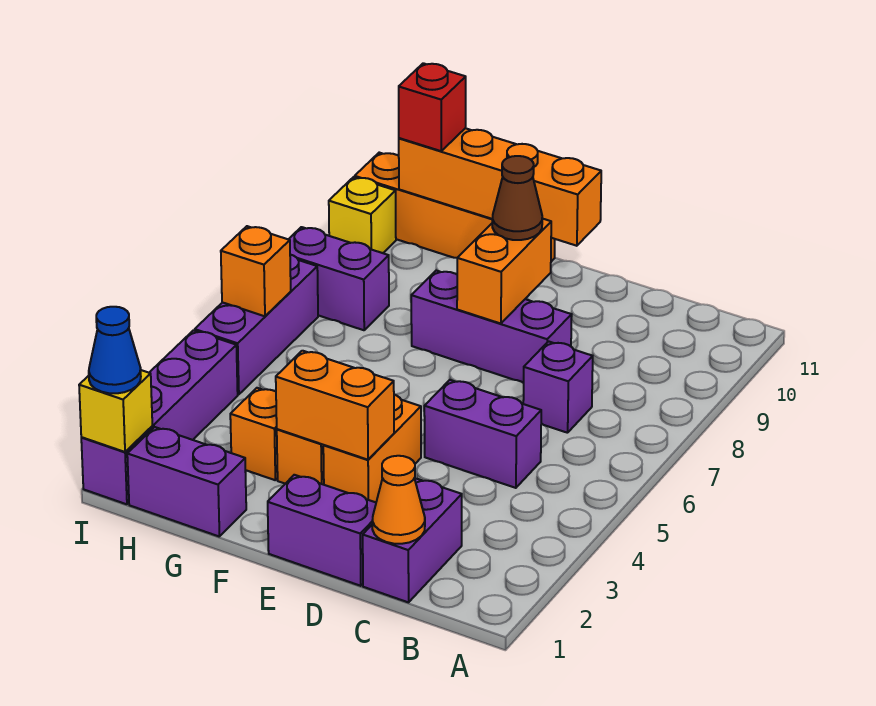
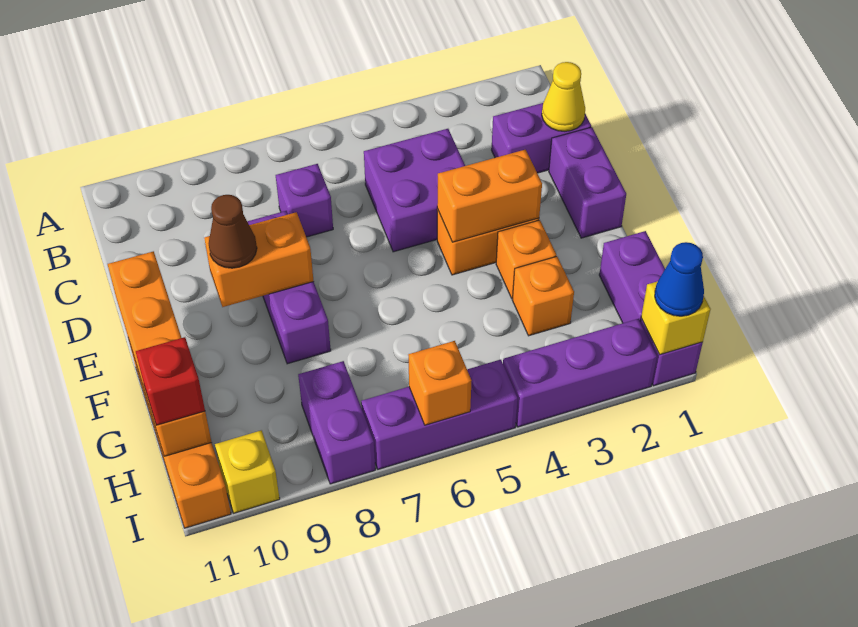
orange 1x1 cone [372,456,425,544] -> yellow 1x1 cone [542,62,585,131]
purple 1x2 brick [424,380,541,488] -> purple 2x2 brick [364,129,465,252]
orange 1x2 brick [276,351,394,460] -> orange 1x2 brick turned to [437,150,542,242]

